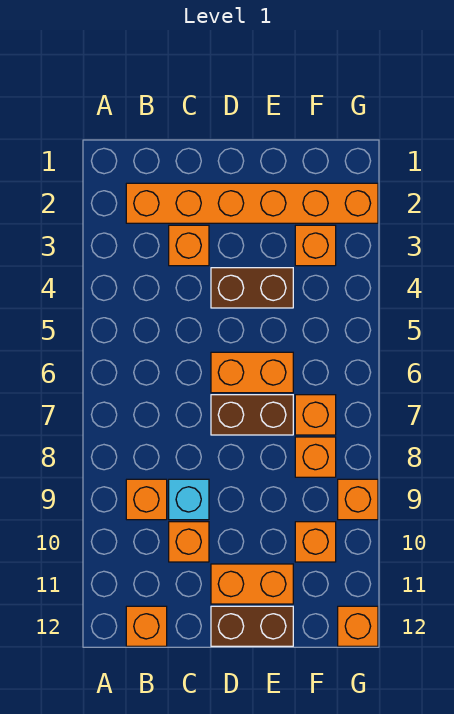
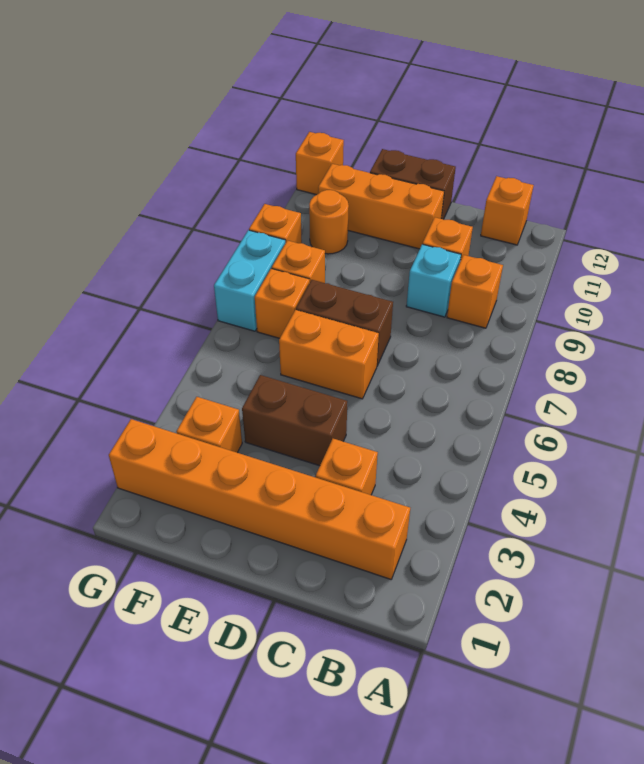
orange 1x2 brick [211,564,293,604] -> orange 1x3 brick [318,164,444,249]
orange 1x1 brick [295,522,336,562] -> orange 1x1 round brick [309,190,349,254]
none -> cyan 1x2 brick [214,230,285,331]

